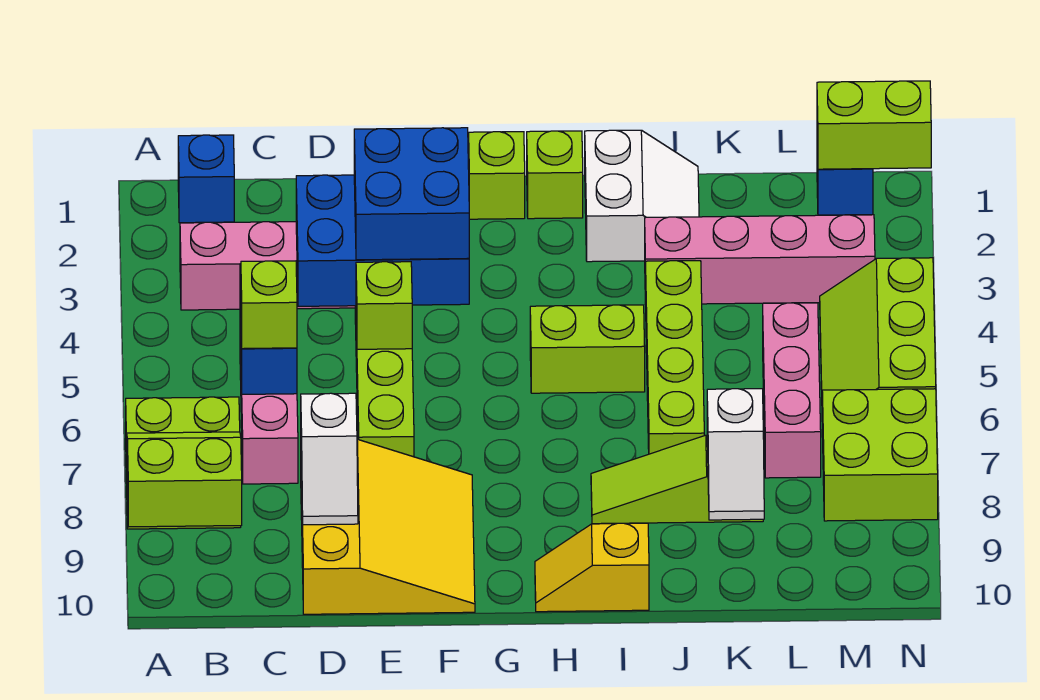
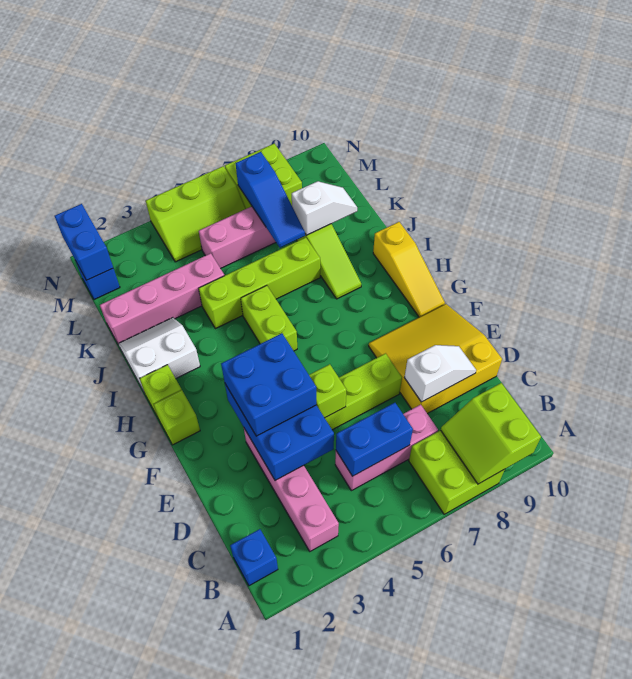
lime 1x1 brick [241,261,297,349] -> none
yellow 1x2 slope [535,523,649,612] -> yellow 1x3 slope [373,222,445,317]
pink 1x4 brick [645,215,875,304] -> pink 1x4 brick turned to [100,253,224,344]
none -> blue 1x3 slope [236,152,305,248]
lime 1x2 brick [817,81,931,169] -> blue 1x2 brick [55,204,113,280]

